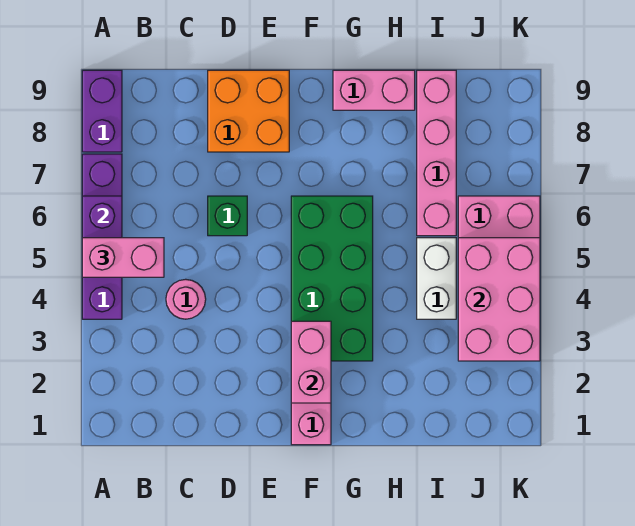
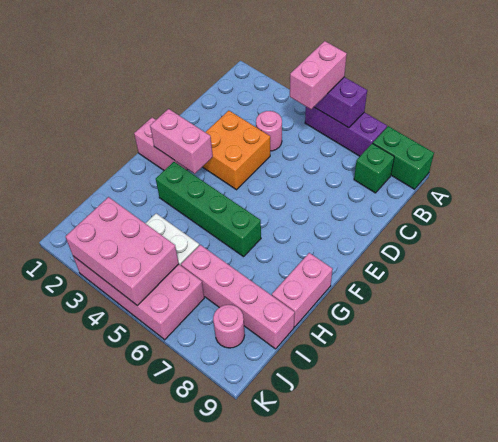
purple 1x4 brick [82,154,122,319] -> purple 1x3 brick [305,107,387,156]
purple 1x2 brick [82,70,122,152] -> green 1x2 brick [373,126,434,189]
green 1x1 brick [208,196,247,236] -> green 1x1 brick moved to [354,143,394,193]
orange 2x2 brick [208,70,289,152] -> orange 2x2 brick moved to [203,111,270,190]
green 2x4 brick [291,196,373,361] -> green 1x4 brick [156,162,261,257]
none -> pink 1x1 round brick [213,305,245,348]

